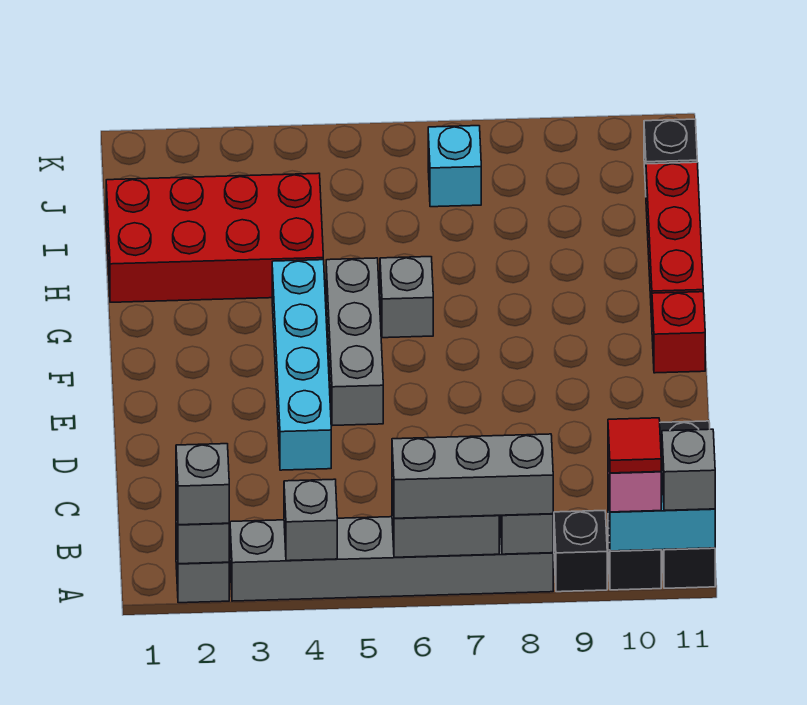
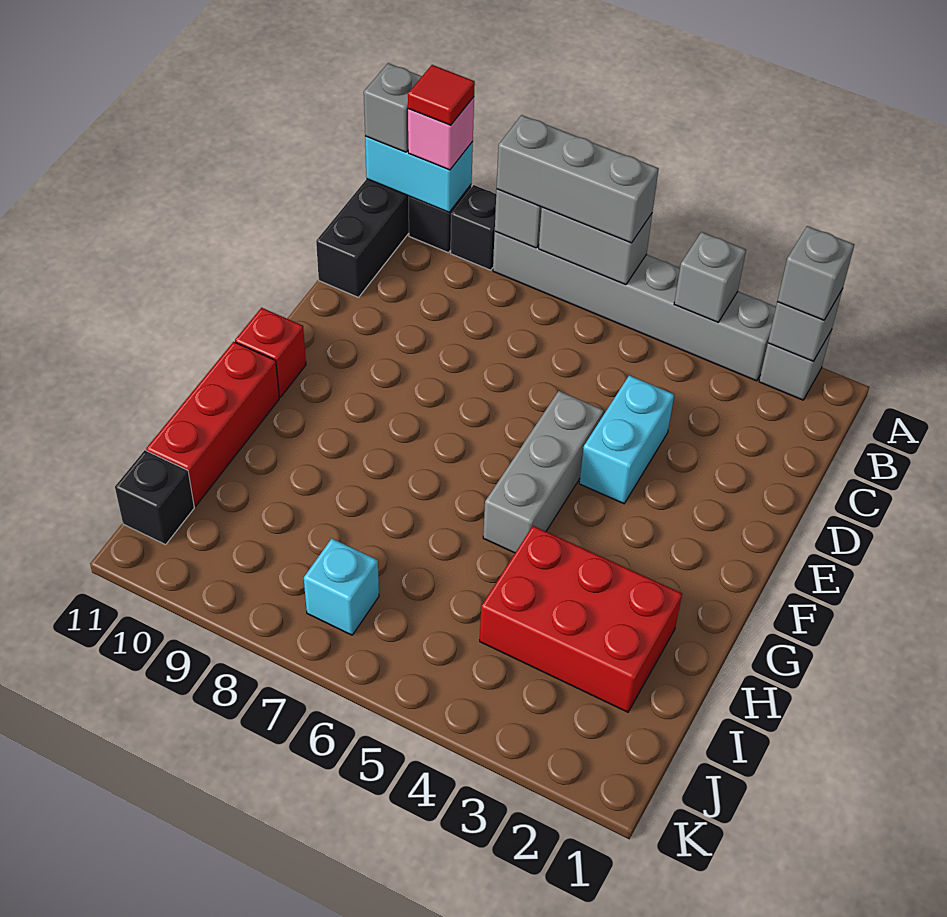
cyan 1x4 brick [272,260,331,470] -> cyan 1x2 brick [579,375,674,504]
grey 1x1 brick [380,257,433,338] -> none
red 2x4 brick [106,173,323,302] -> red 2x3 brick [480,526,682,712]

